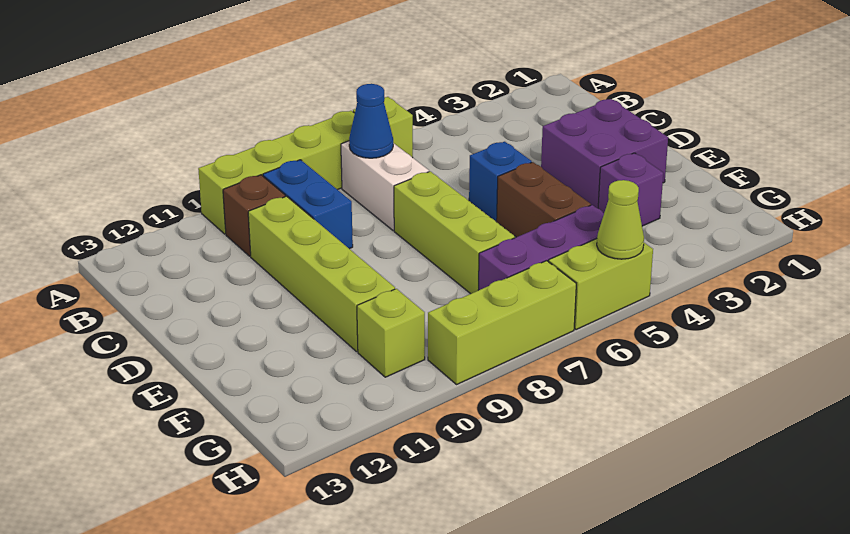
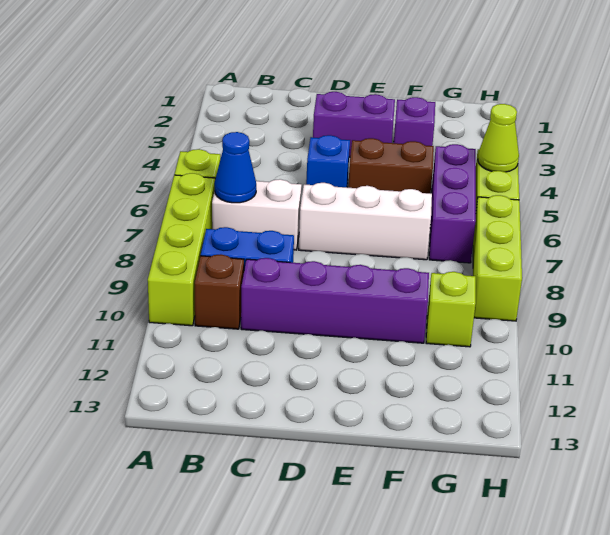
lime 1x4 brick [248,196,395,352] -> purple 1x4 brick [241,258,429,343]
purple 2x2 brick [541,99,668,208] -> purple 1x2 brick [313,92,395,157]
lime 1x3 brick [394,171,515,294] -> white 1x3 brick [299,183,432,260]

